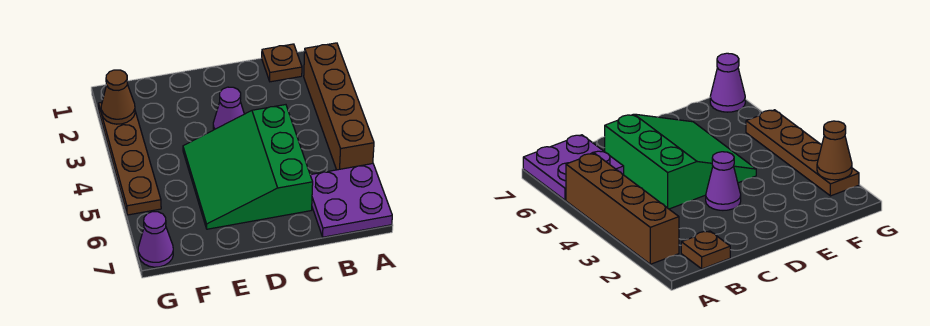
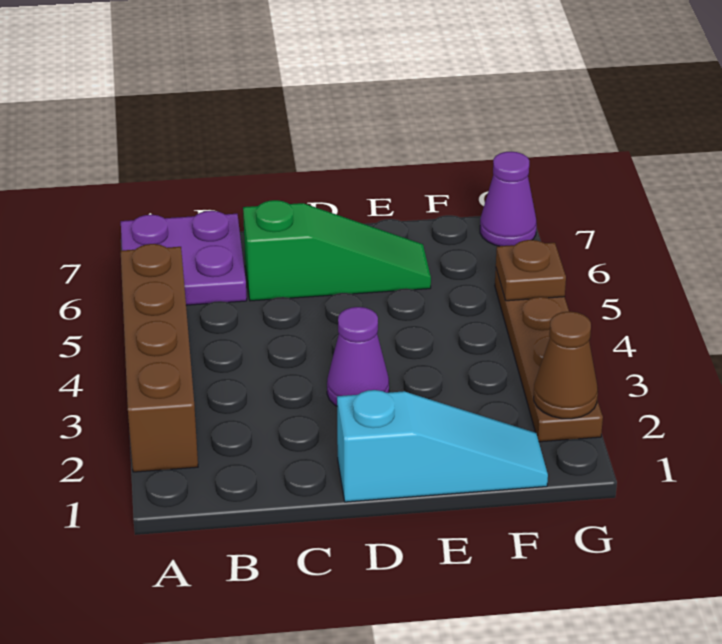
brown 1x1 plate [262,44,302,82] -> brown 1x1 plate moved to [496,240,566,301]
green 3x3 slope [183,105,313,229] -> green 1x3 slope [243,200,431,301]
none -> cyan 1x3 slope [337,390,548,502]

